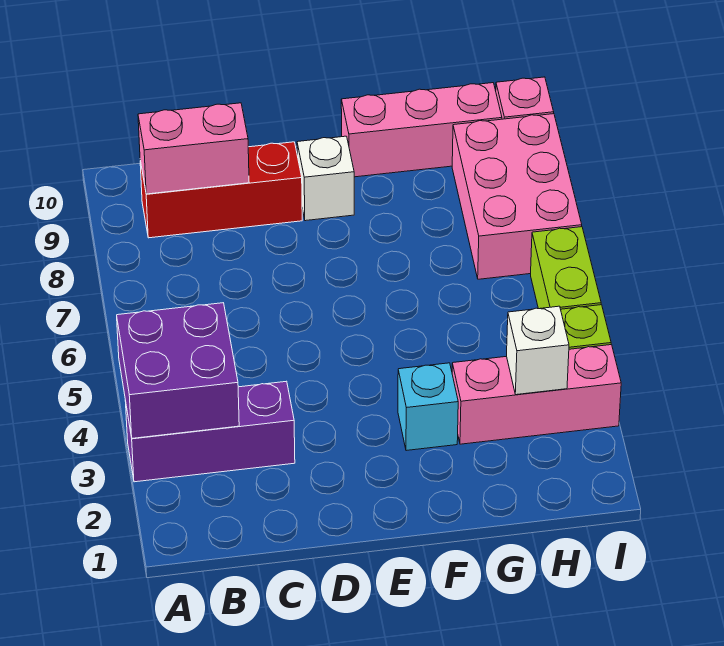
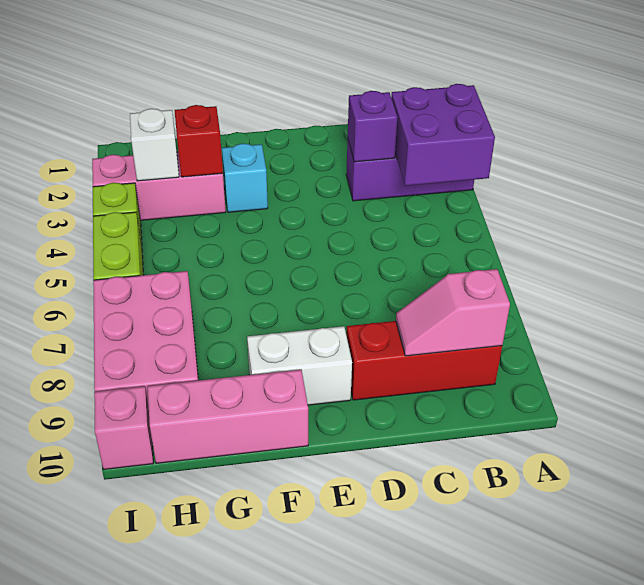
pink 1x2 brick [138,103,249,194] -> pink 1x2 slope [396,269,510,356]
none -> purple 1x1 brick [348,91,397,162]
white 1x1 brick [297,136,354,221] -> white 1x2 brick [247,326,352,405]
none -> red 1x1 brick [175,105,223,177]

